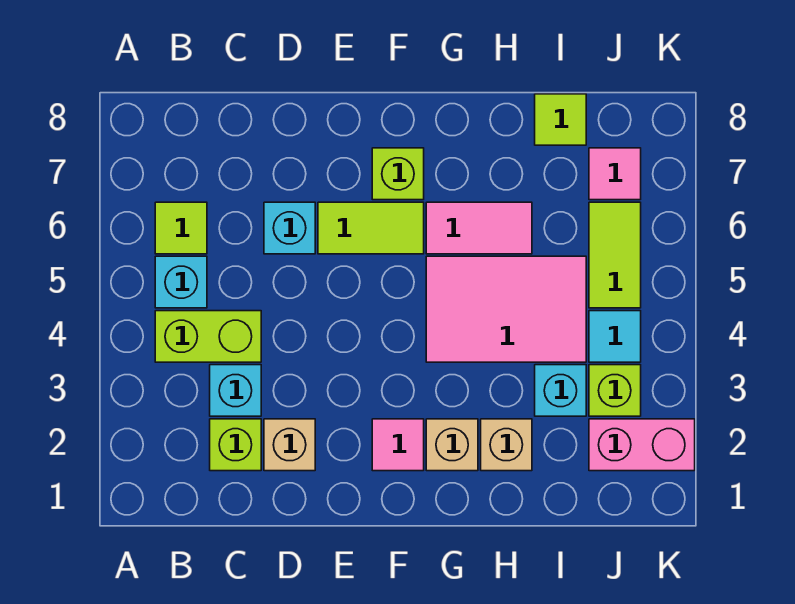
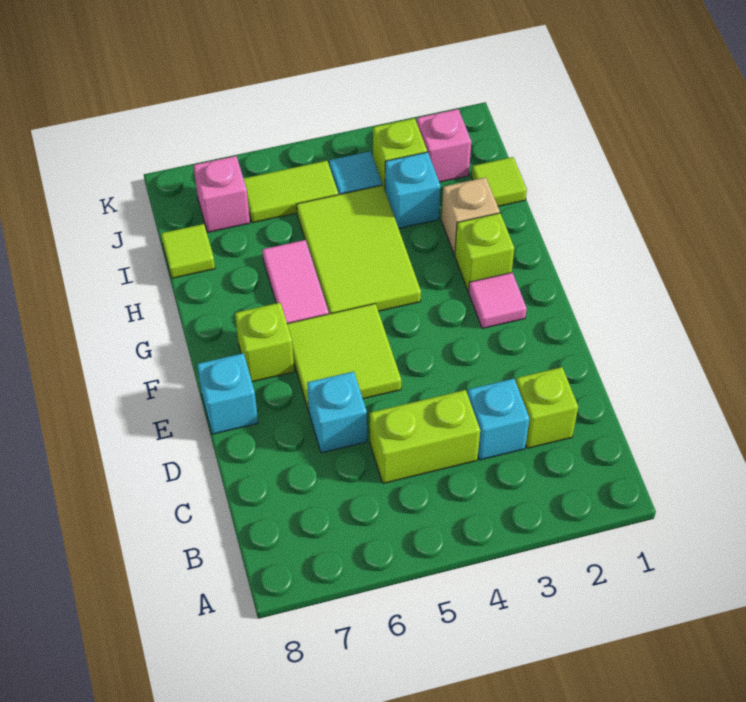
lime 1x2 brick [155,311,261,362] -> lime 1x2 brick turned to [370,390,480,483]
cyan 1x1 brick [155,256,207,308] -> cyan 1x1 brick moved to [197,353,258,434]
lime 1x1 tile [155,202,207,254] -> lime 1x1 tile moved to [472,157,527,206]
tan 1x1 brick [264,419,315,471] -> none
lime 1x2 tile [318,202,424,254] -> lime 2x2 tile [287,304,401,411]
tan 1x1 brick [426,419,478,471] -> lime 1x1 brick [455,213,514,291]
pink 2x3 tile [426,256,586,362] -> lime 2x3 tile [297,185,421,314]
pink 1x2 brick [589,419,695,471] -> pink 1x1 brick [417,109,471,182]
pink 1x1 tile [589,148,641,200] -> pink 1x1 brick [193,156,250,232]

